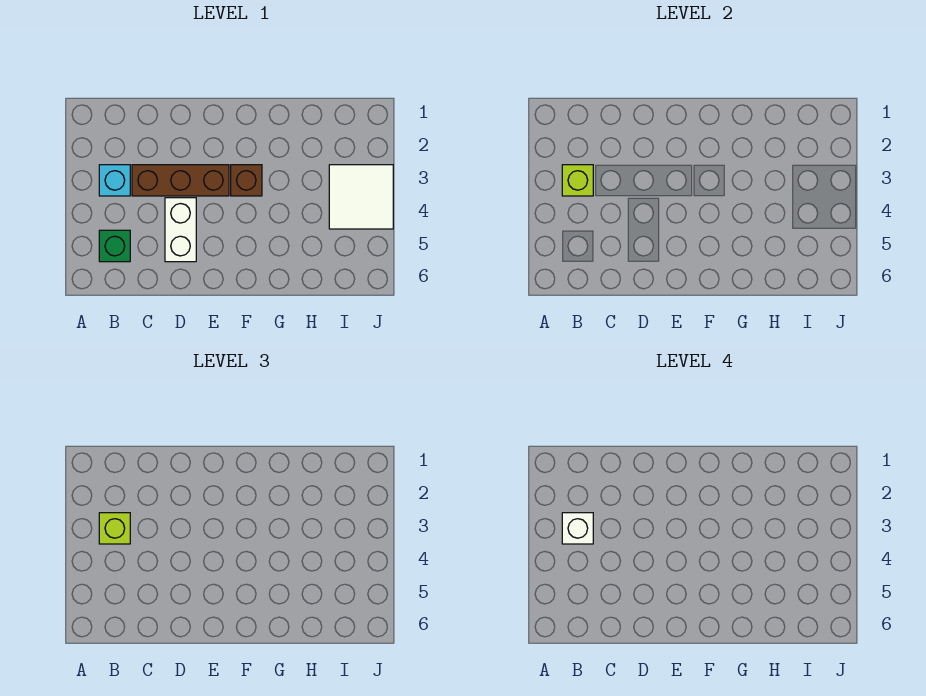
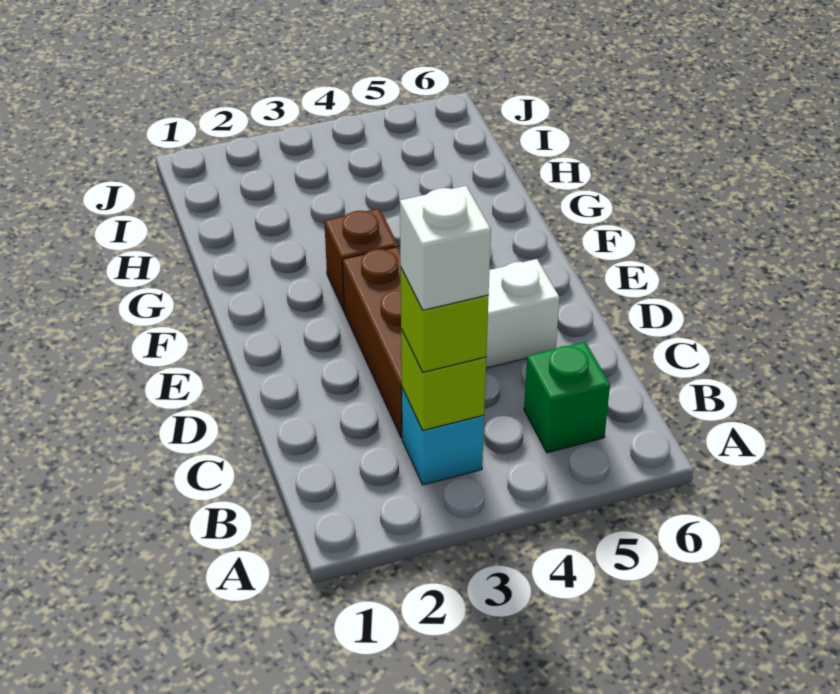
white 2x2 tile [329,165,393,229] -> none

